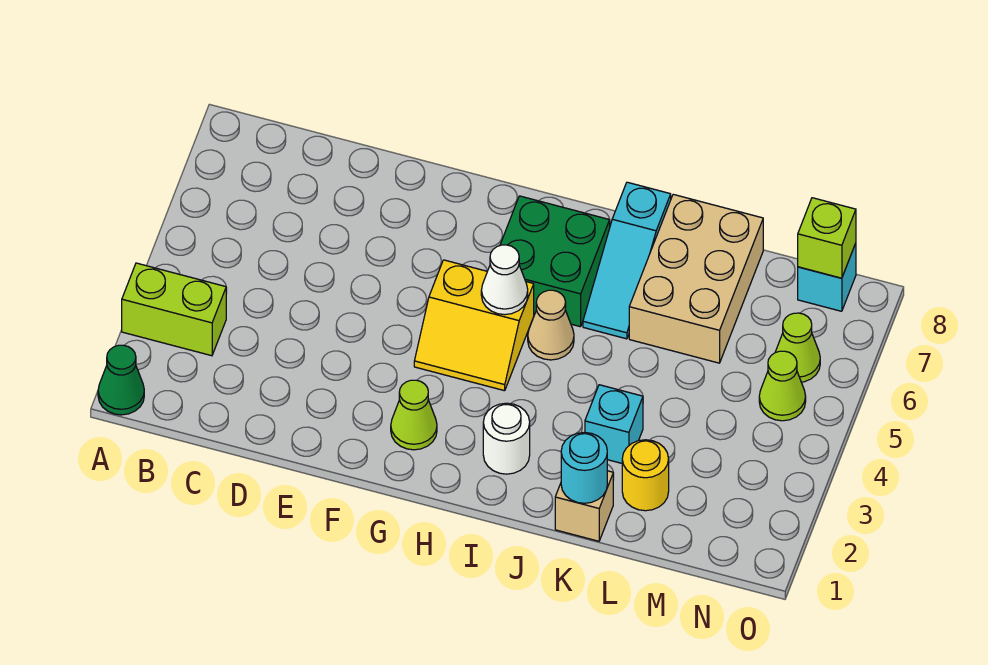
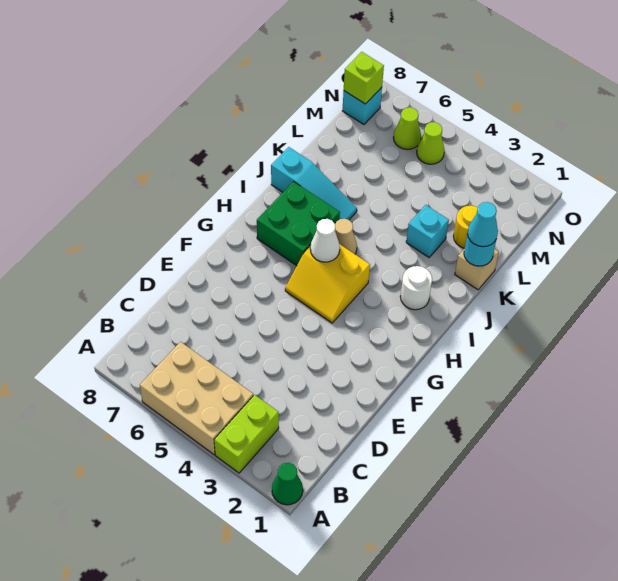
lime 1x1 cone [391,380,437,450] -> none
yellow 2x2 slope [414,260,534,391] -> yellow 2x2 slope turned to [285,244,370,323]
none -> cyan 1x1 cone [467,202,498,247]
tan 2x3 brick [629,194,763,363] -> tan 2x3 brick moved to [140,342,253,455]

